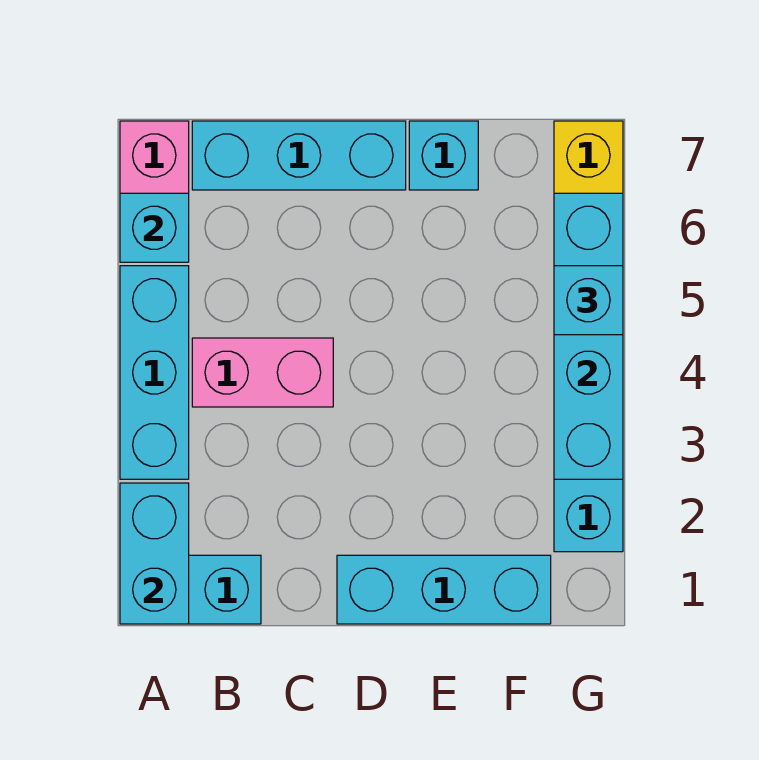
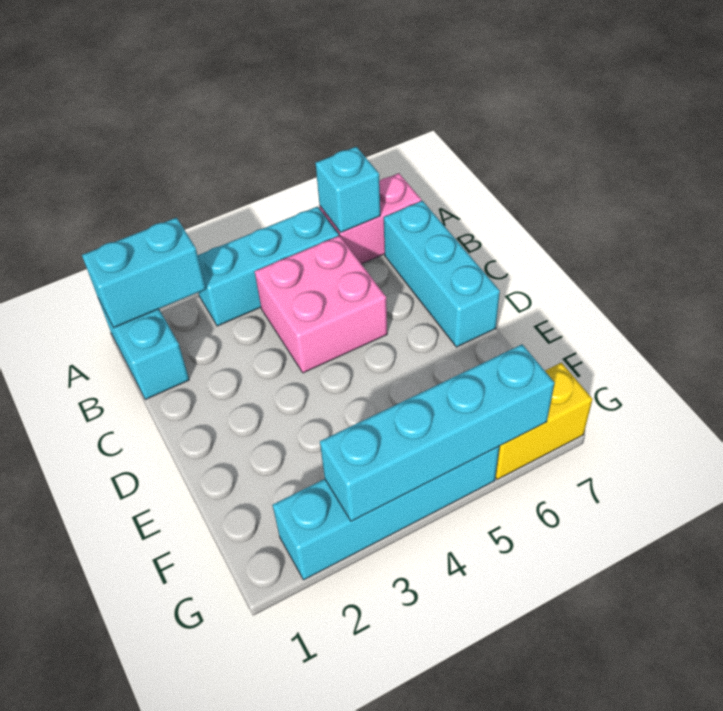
pink 1x2 brick [192,338,333,407] -> pink 2x2 brick [255,236,387,373]
cyan 1x3 brick [337,555,551,624] -> none
cyan 1x1 brick [409,121,478,190] -> none
cyan 1x1 brick [554,266,623,335] -> none

